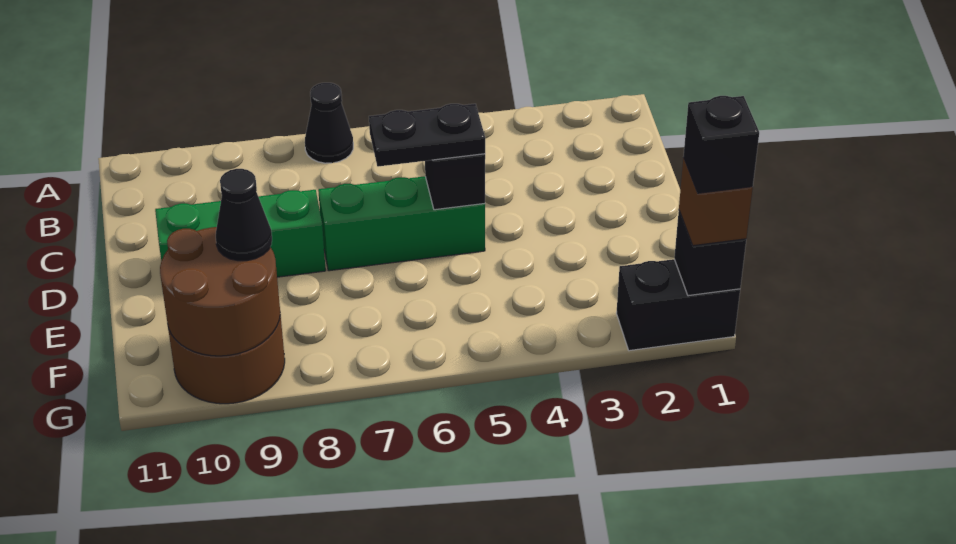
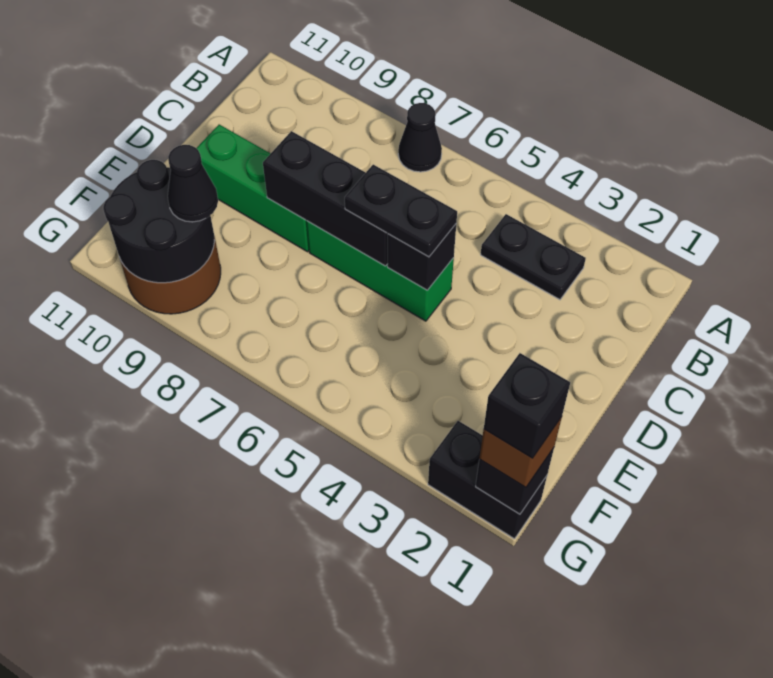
none -> black 1x2 plate [481,214,586,300]
none -> black 1x3 brick [263,131,388,266]
brown 2x2 round brick [160,227,280,356] -> black 2x2 round brick [103,160,215,283]

